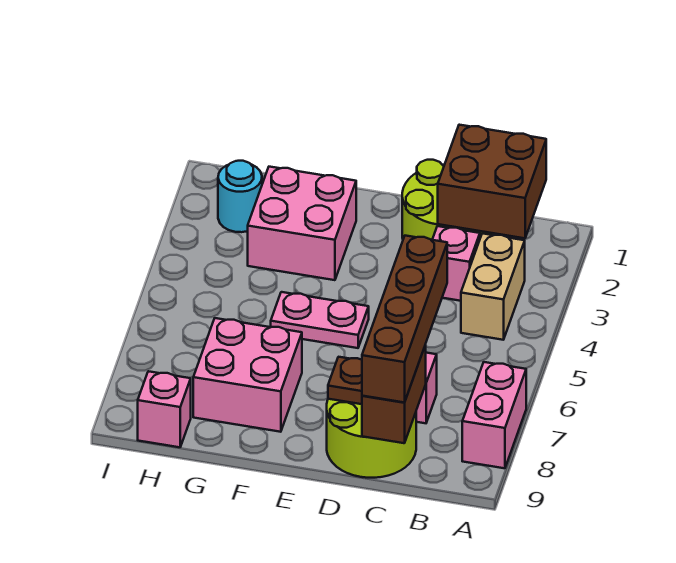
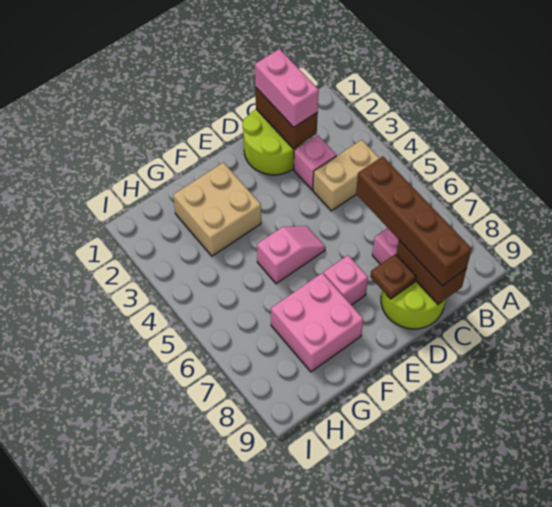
pink 1x2 brick [462,362,526,468] -> pink 1x2 brick moved to [255,49,319,127]
brown 2x2 brick [438,125,546,238] -> brown 1x2 brick [255,87,318,149]
tan 1x2 brick [461,233,525,340] -> tan 1x2 brick turned to [313,140,379,211]
pink 1x2 plate [271,292,369,348] -> pink 1x2 slope [257,226,325,284]
pink 2x2 brick [248,167,356,280] -> tan 2x2 brick [173,162,261,256]
cyan 1x1 round brick [218,161,262,232] -> none
pink 1x1 brick [138,371,191,447] -> pink 1x1 brick moved to [323,255,368,305]

